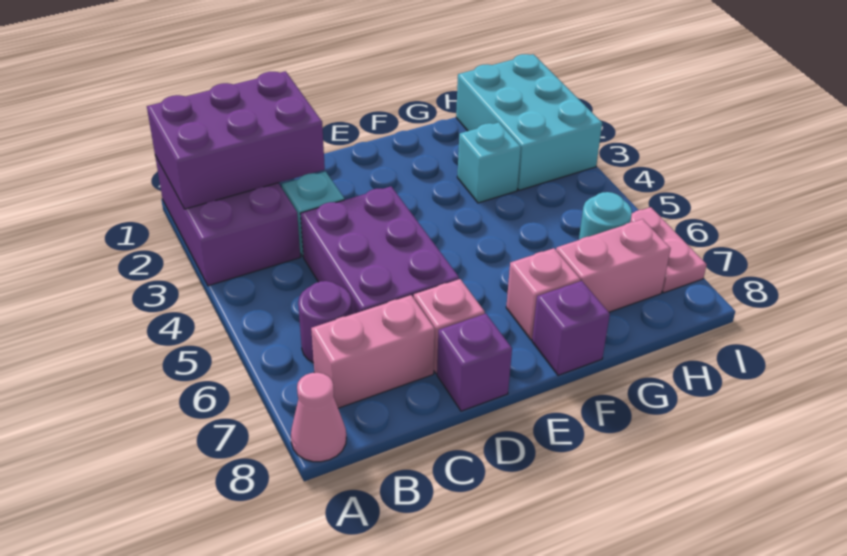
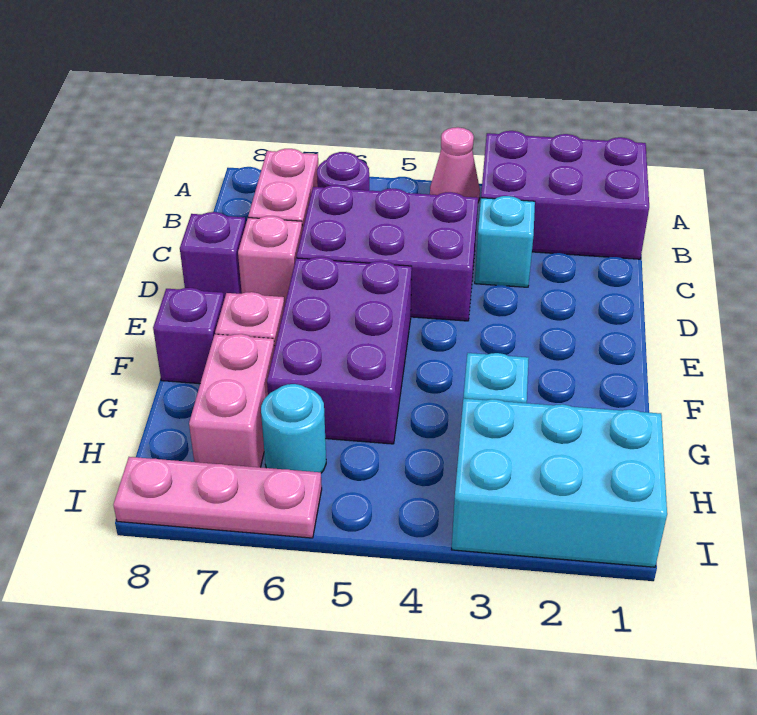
purple 2x3 brick [147,71,325,209] -> purple 2x3 brick moved to [267,257,412,444]
pink 1x1 cone [291,373,346,462] -> pink 1x1 cone moved to [430,127,480,202]
pink 1x2 plate [630,207,707,293] -> pink 1x3 plate [113,457,322,538]

